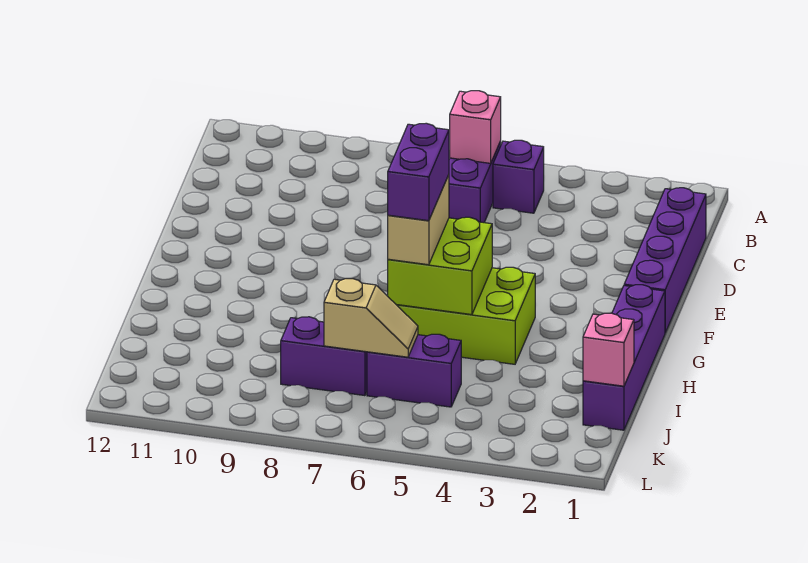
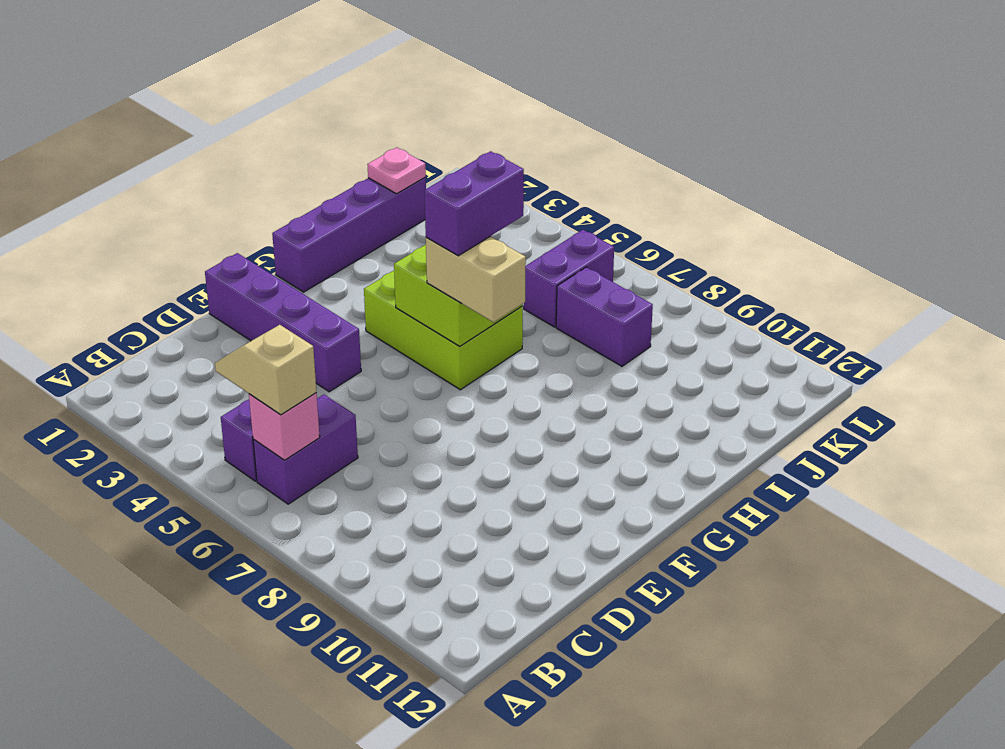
purple 1x4 brick [624,188,706,333] -> purple 1x4 brick turned to [205,253,361,392]
tan 1x2 brick [388,175,449,265] -> tan 1x2 brick turned to [426,237,526,322]
pink 1x1 brick [583,313,634,386] -> pink 1x1 plate [367,148,426,194]
purple 1x2 brick [367,334,461,407] -> purple 1x2 brick turned to [524,230,614,327]
tan 1x2 slope [324,279,418,357] -> tan 1x2 slope moved to [215,325,316,415]

